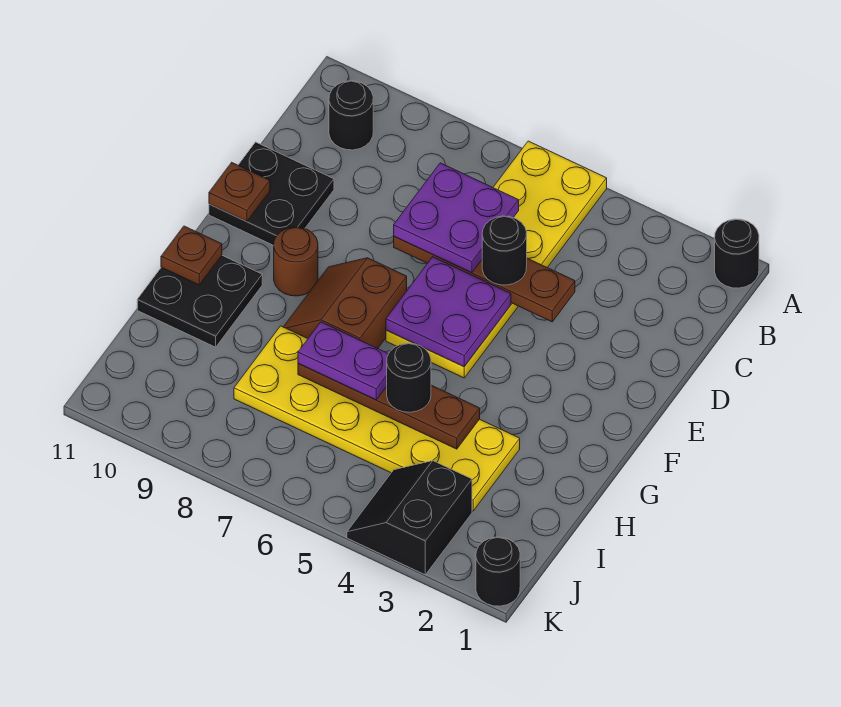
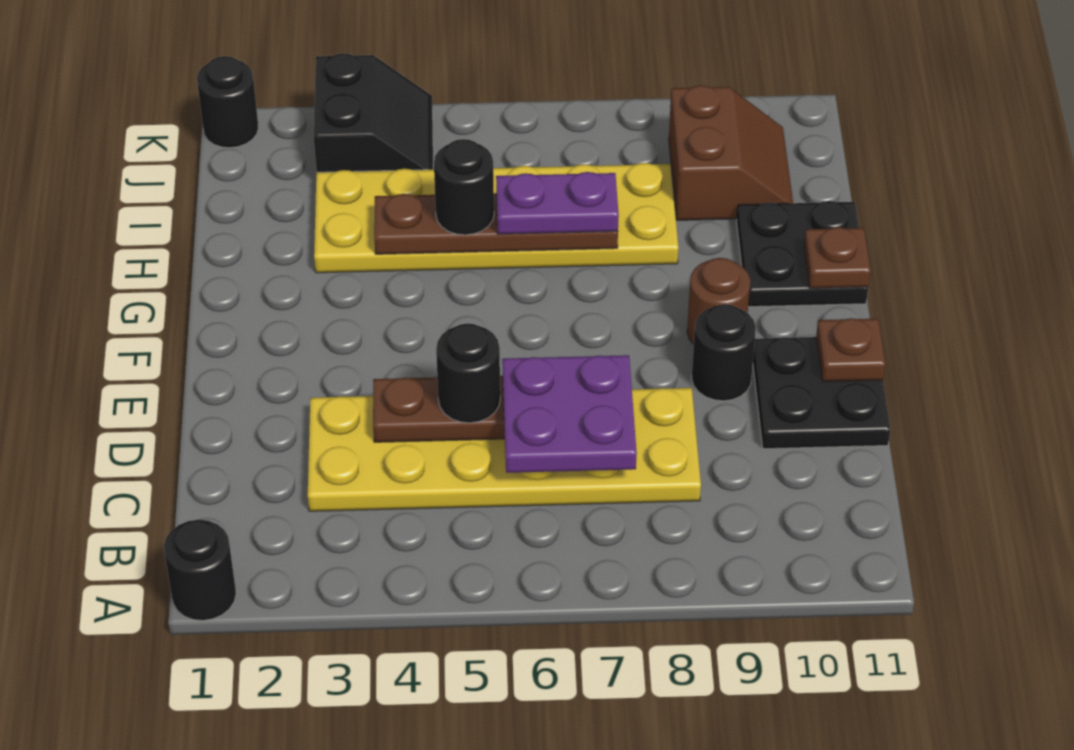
yellow 2x6 plate [386,141,607,378] -> yellow 2x6 plate turned to [308,388,701,511]
black 1x1 round brick [329,81,373,150] -> black 1x1 round brick moved to [692,304,756,401]
purple 2x2 plate [386,257,511,367] -> none
brown 2x2 slope [284,258,407,349] -> brown 2x2 slope moved to [669,85,793,220]

